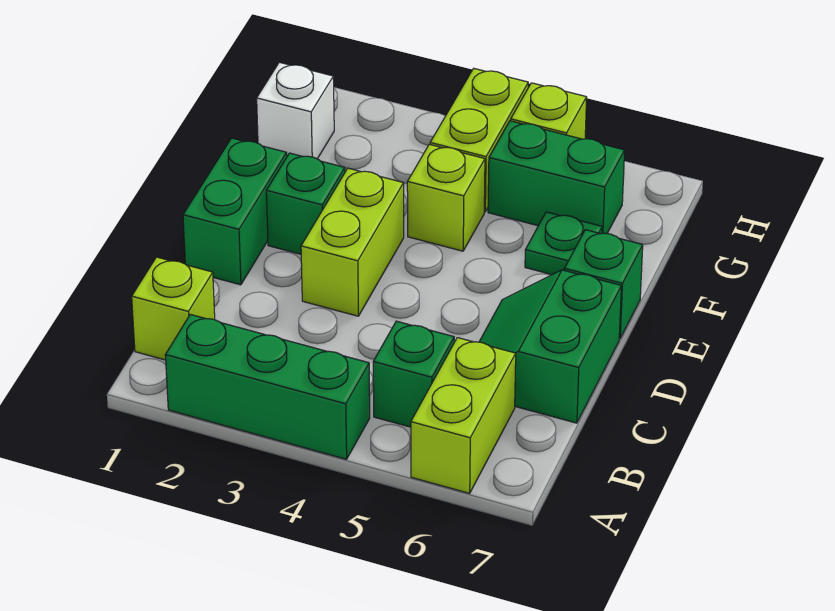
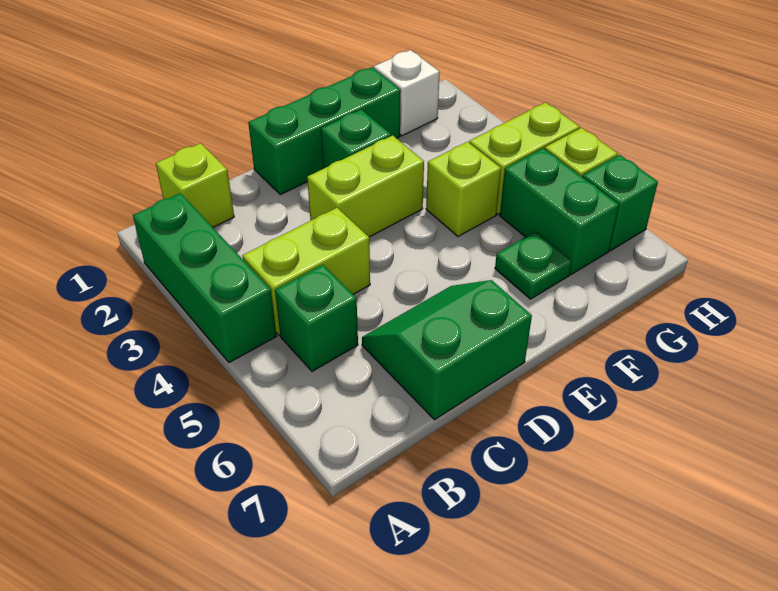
lime 1x2 brick [411,338,516,493] -> lime 1x2 brick moved to [242,208,370,335]
green 1x2 brick [183,138,287,285] -> green 1x3 brick [248,67,401,195]
green 1x1 brick [564,230,643,339] -> green 1x1 brick moved to [583,155,658,251]

